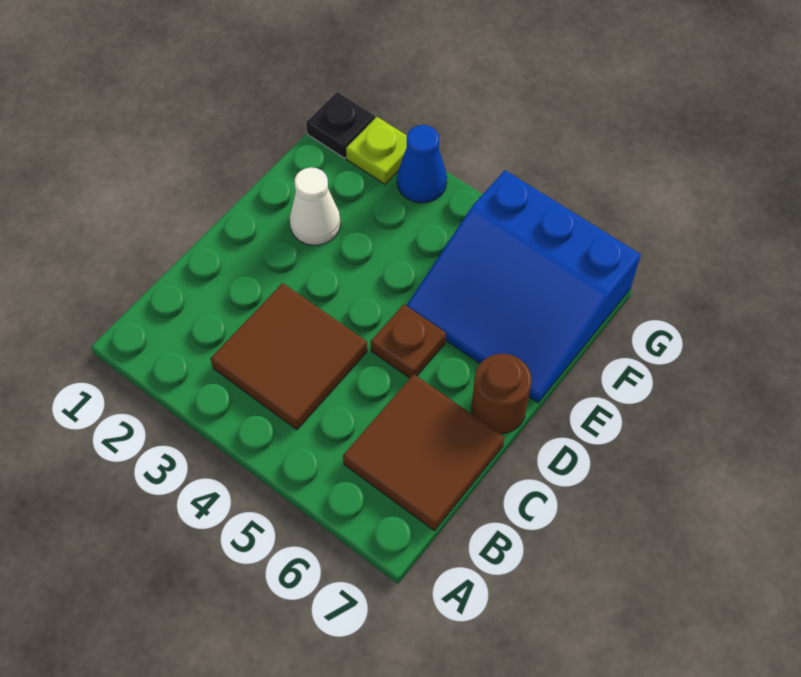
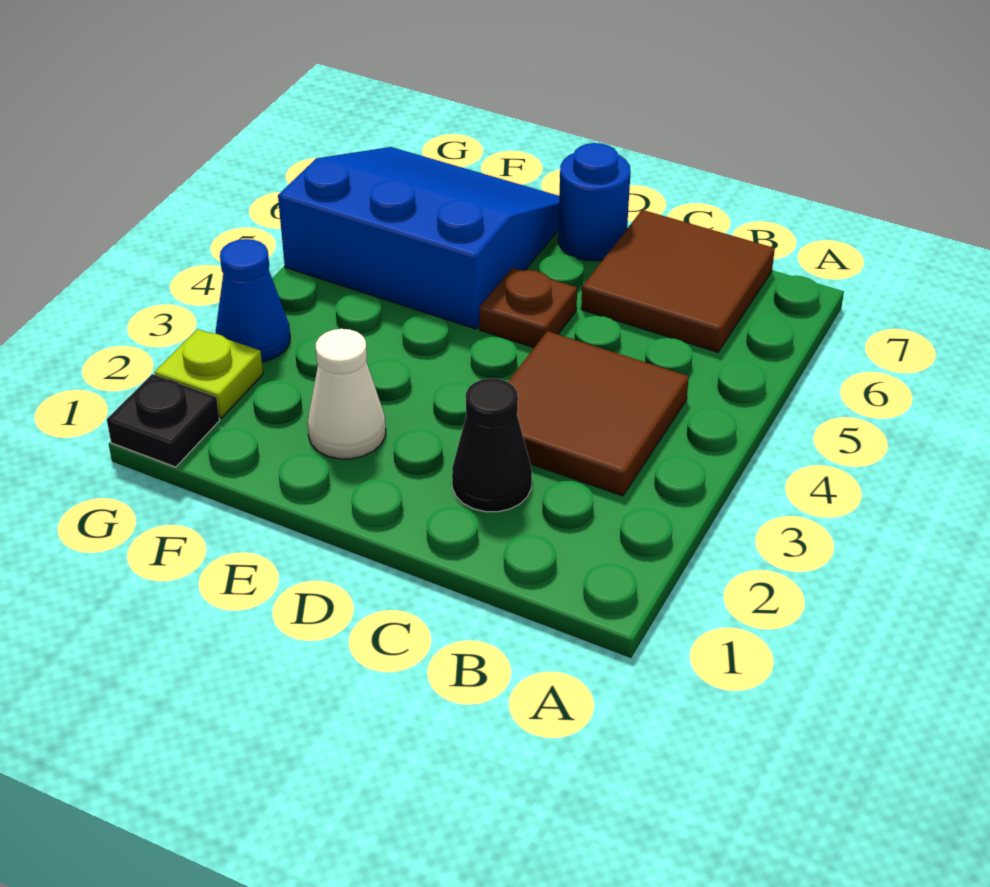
none -> black 1x1 cone [452,378,532,512]
brown 1x1 round brick [471,354,532,434] -> blue 1x1 round brick [558,143,631,261]
blue 3x3 slope [406,170,641,403] -> blue 3x3 slope turned to [278,147,559,329]

